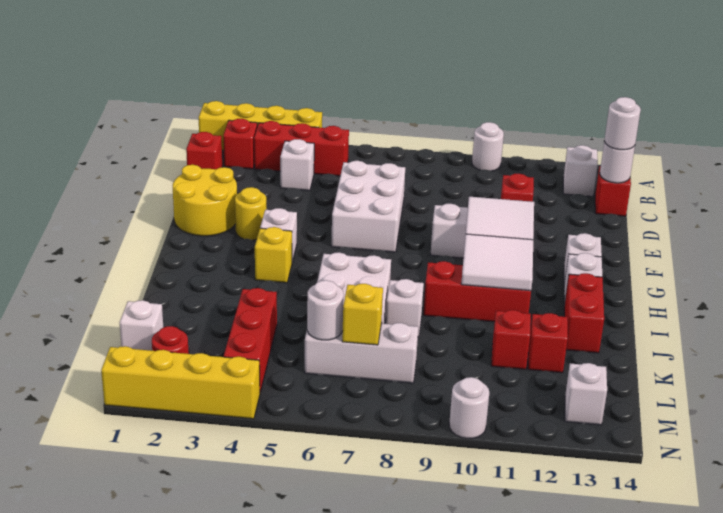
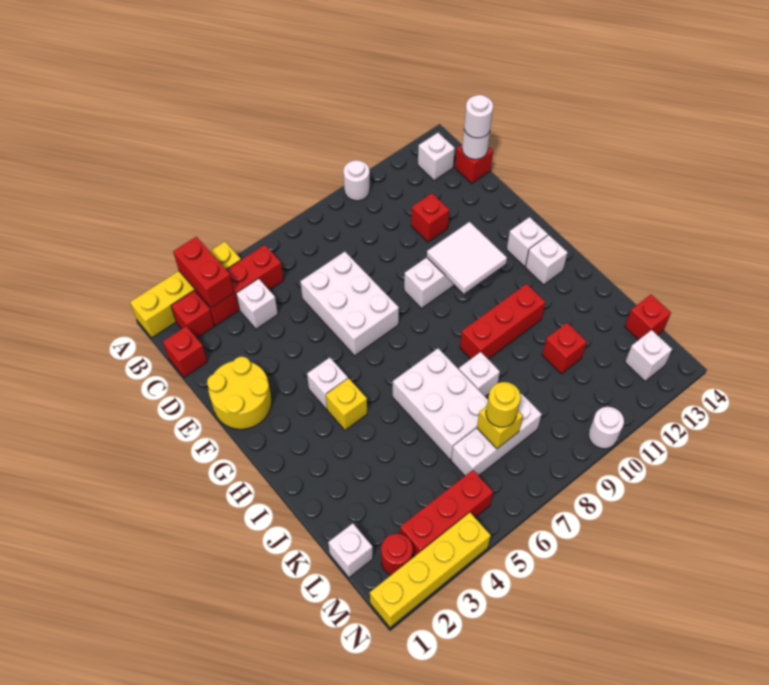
yellow 1x1 round brick [235,187,267,240] -> yellow 1x1 round brick moved to [486,382,521,427]
white 2x2 tile [461,234,533,291] -> none
red 1x2 brick [564,273,604,353] -> red 1x2 brick moved to [173,237,234,308]
red 1x3 brick [224,288,277,392] -> red 1x3 brick turned to [400,470,493,557]
red 1x1 brick [528,313,568,373] -> red 1x1 brick moved to [625,295,671,340]
white 1x1 round brick [307,280,344,340] -> none

